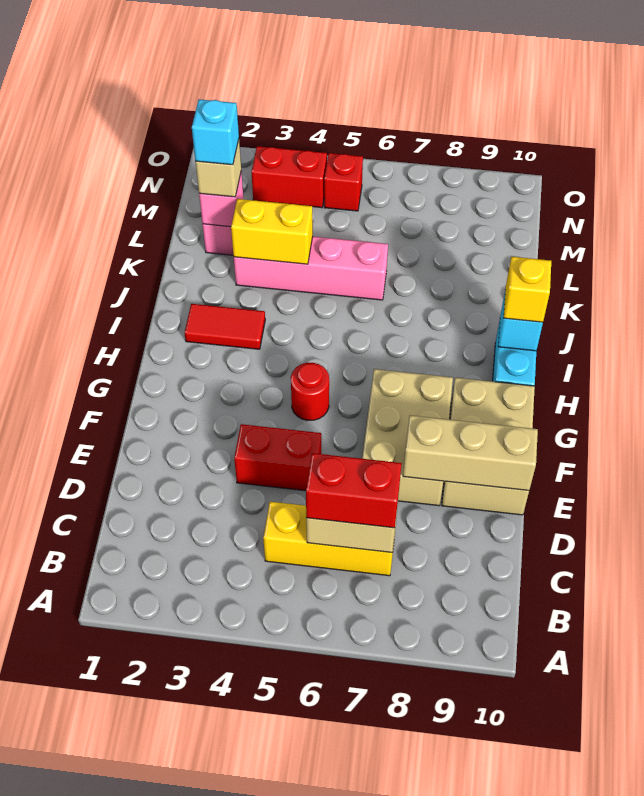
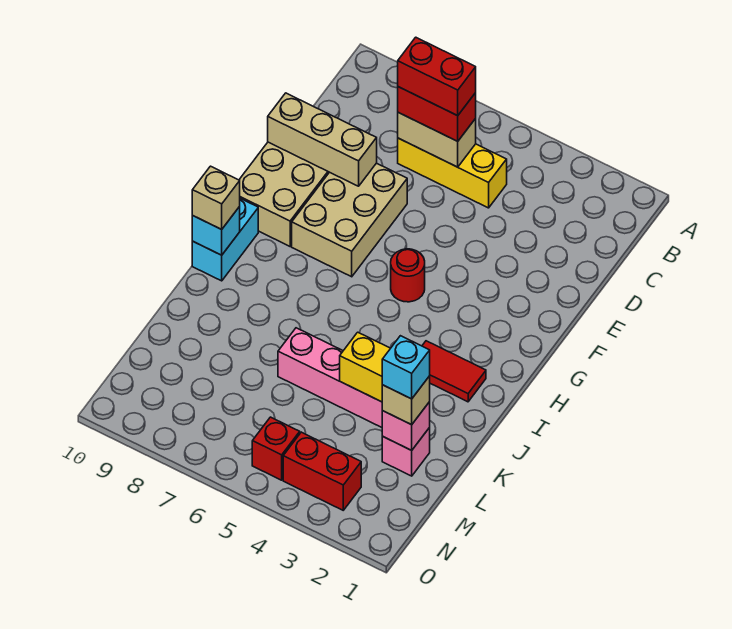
red 1x2 brick [234,424,321,491] -> red 1x2 brick moved to [398,37,476,116]
yellow 1x1 brick [504,257,551,322] -> tan 1x1 brick [192,166,240,229]

